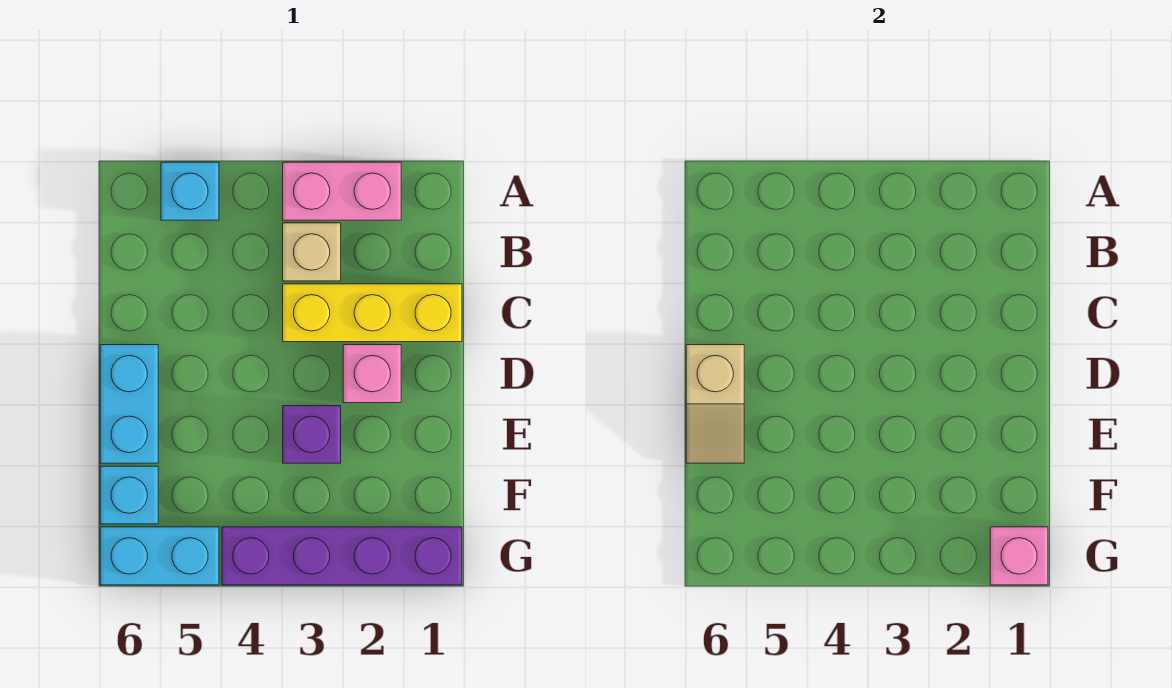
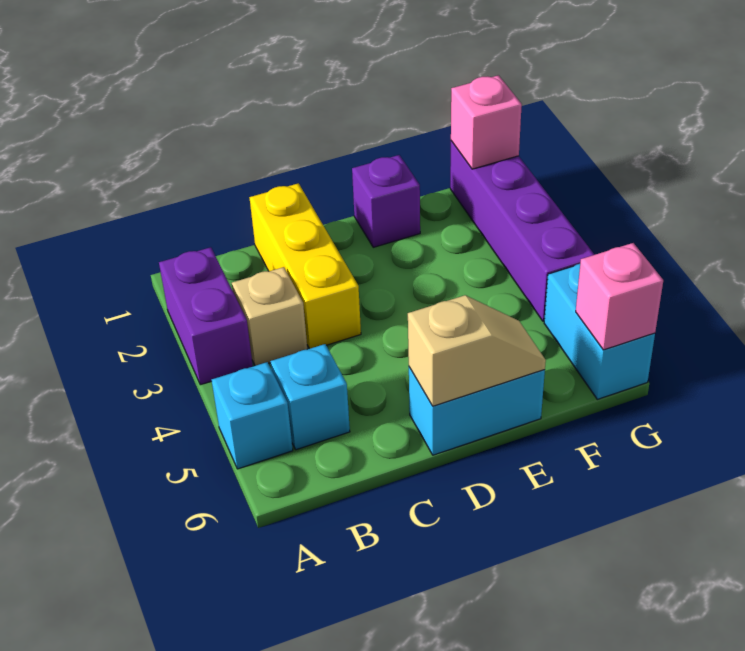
pink 1x2 brick [283,162,401,220] -> purple 1x2 brick [159,247,253,385]
pink 1x1 brick [343,345,401,403] -> pink 1x1 brick moved to [576,243,663,350]
purple 1x1 brick [283,406,341,463] -> purple 1x1 brick moved to [352,155,420,247]
cyan 1x1 brick [100,466,158,524] -> cyan 1x1 brick moved to [270,344,350,450]

